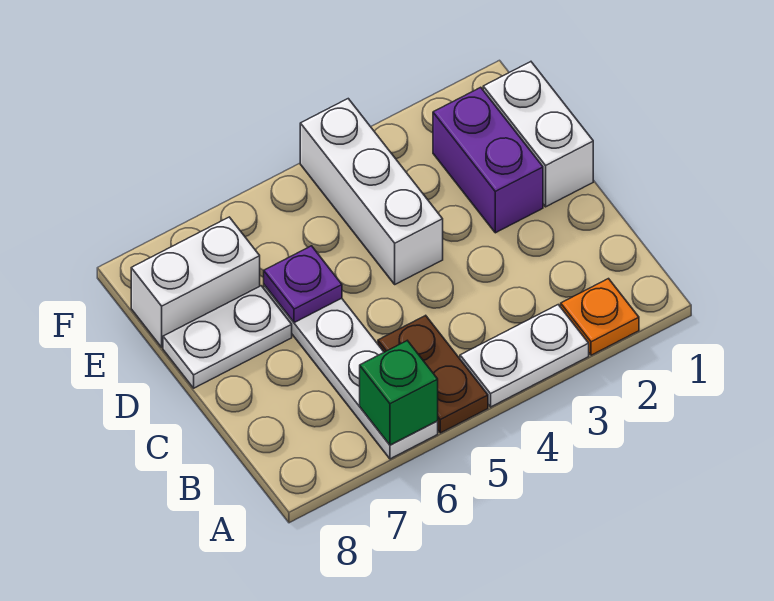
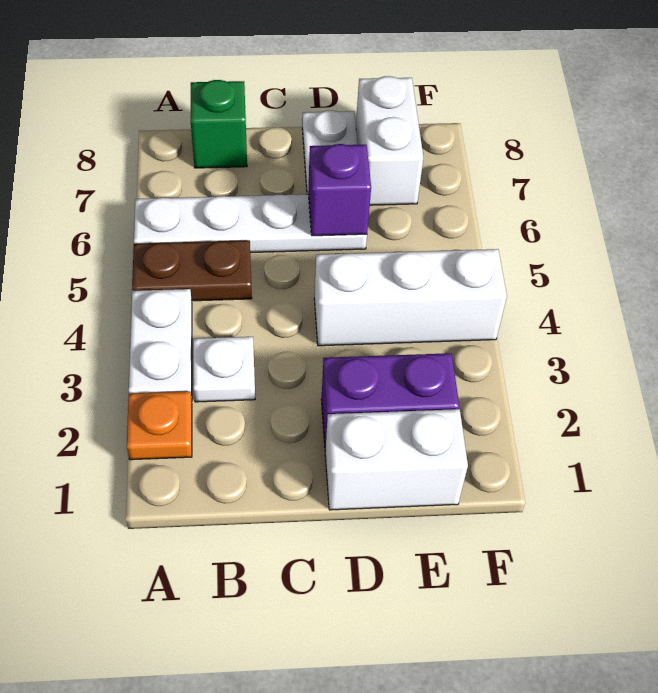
green 1x1 brick [360,341,438,445] -> green 1x1 brick moved to [191,80,247,168]
none -> white 1x1 plate [193,337,255,402]
purple 1x1 plate [264,246,342,323] -> purple 1x1 brick [308,144,371,236]

